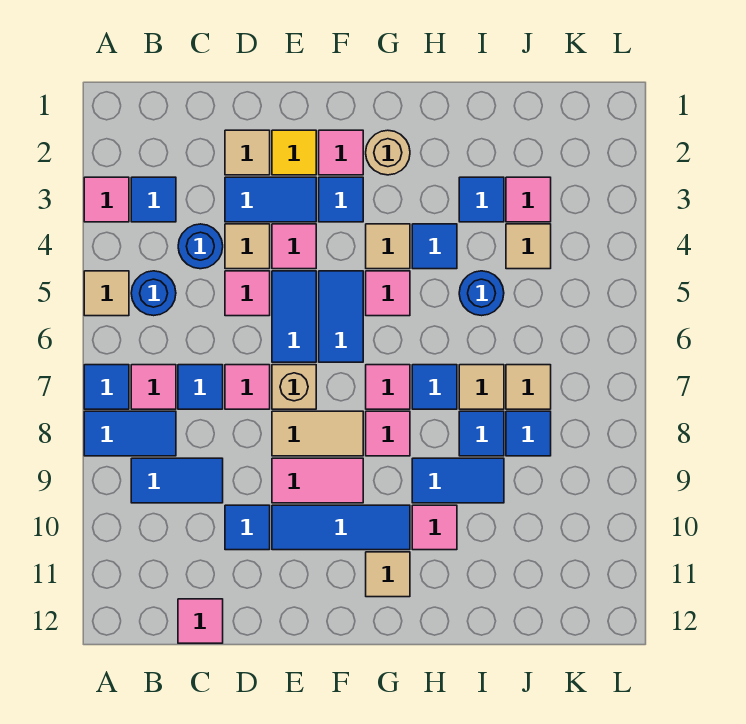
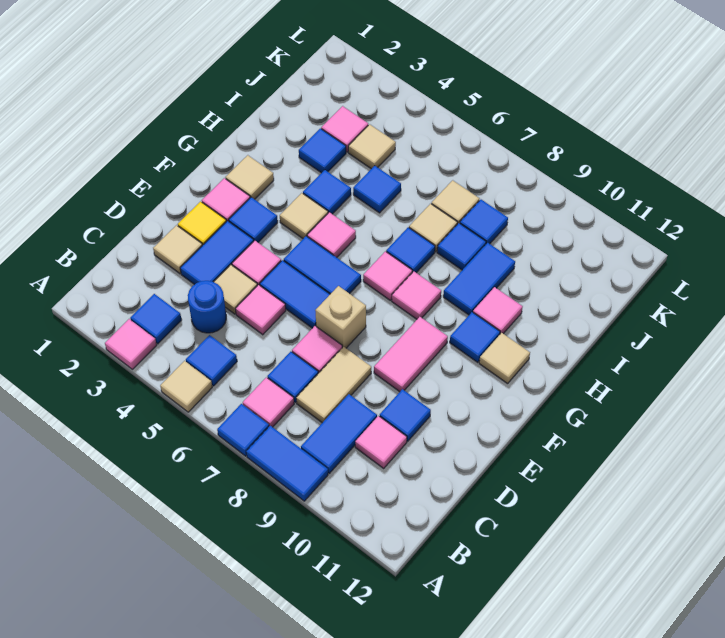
blue 1x2 tile [84,411,176,456] -> blue 1x2 tile turned to [246,426,328,501]
blue 1x1 round brick [131,271,176,316] -> blue 1x1 tile [186,335,237,386]
pink 1x1 tile [178,599,223,643] -> pink 1x1 tile moved to [355,416,407,468]
tan 1x2 tile [272,411,363,456] -> tan 1x2 tile moved to [296,347,371,423]
blue 1x3 tile [272,505,410,550] -> blue 1x1 tile [450,312,500,362]
tan 1x1 round brick [366,130,410,175] -> tan 1x1 tile [225,155,274,199]
blue 1x1 round brick [459,271,504,316] -> blue 1x1 tile [353,166,401,213]

